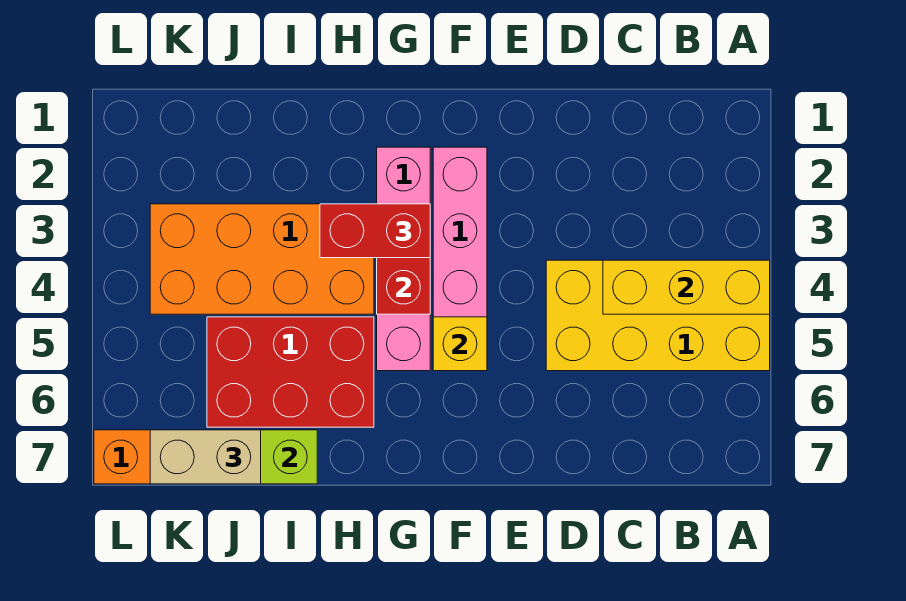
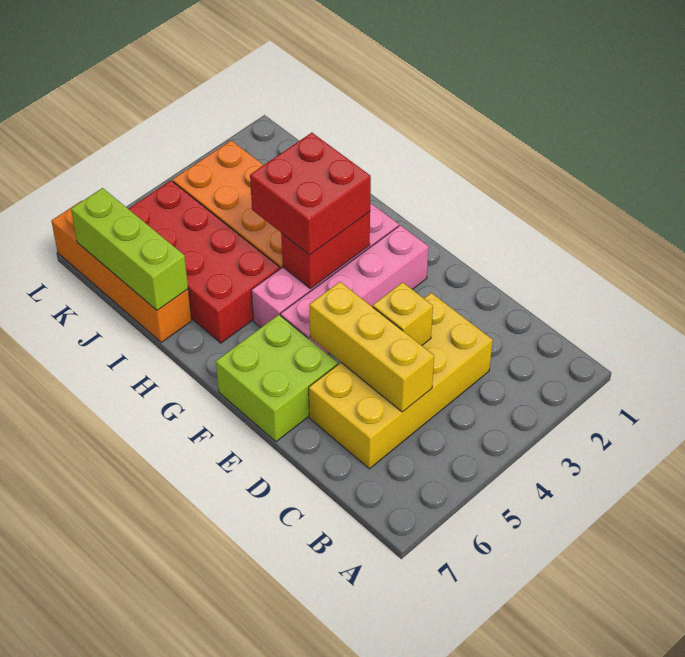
yellow 2x4 brick [546,260,770,371] -> yellow 2x4 brick turned to [309,293,493,469]
yellow 1x3 brick [603,260,770,314] -> yellow 1x3 brick moved to [309,282,434,412]
none -> lime 2x2 brick [216,315,338,442]
yellow 1x1 brick [433,317,487,371] -> yellow 1x1 brick moved to [373,282,433,345]
red 1x2 brick [320,204,430,258] -> red 2x2 brick [250,133,371,255]
red 2x3 brick [207,317,374,427] -> red 2x4 brick [129,181,280,343]
tan 1x2 brick [150,430,261,484] -> none

